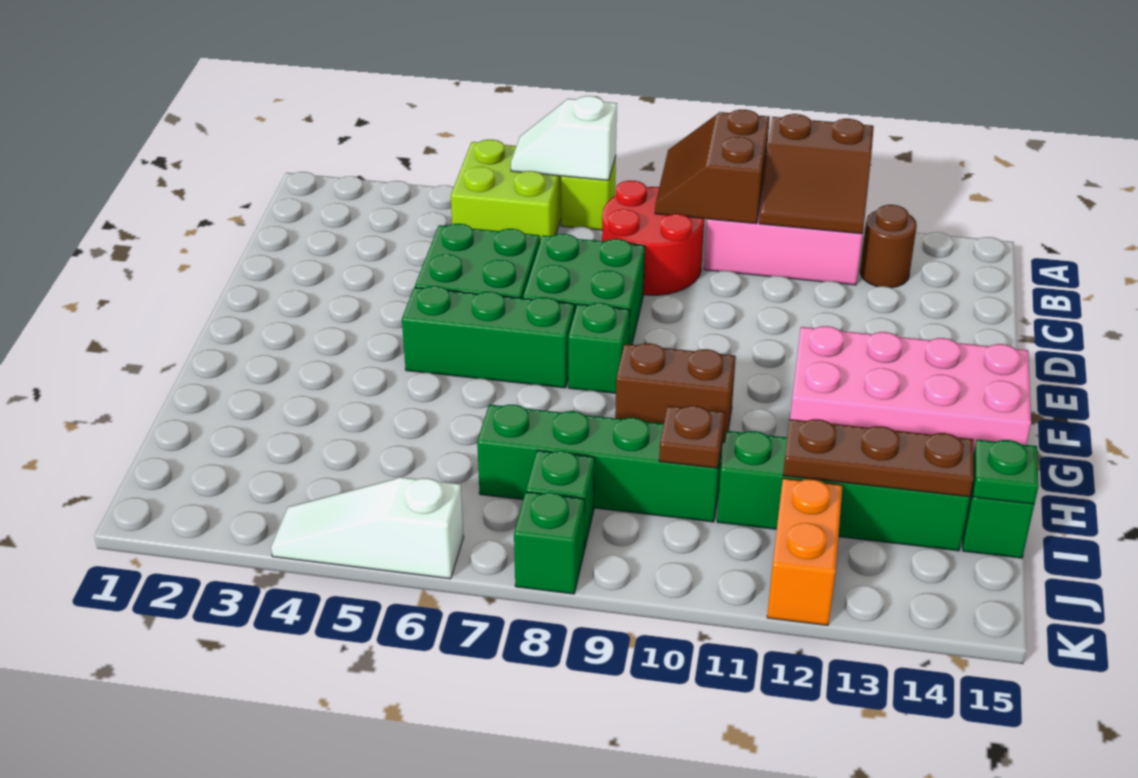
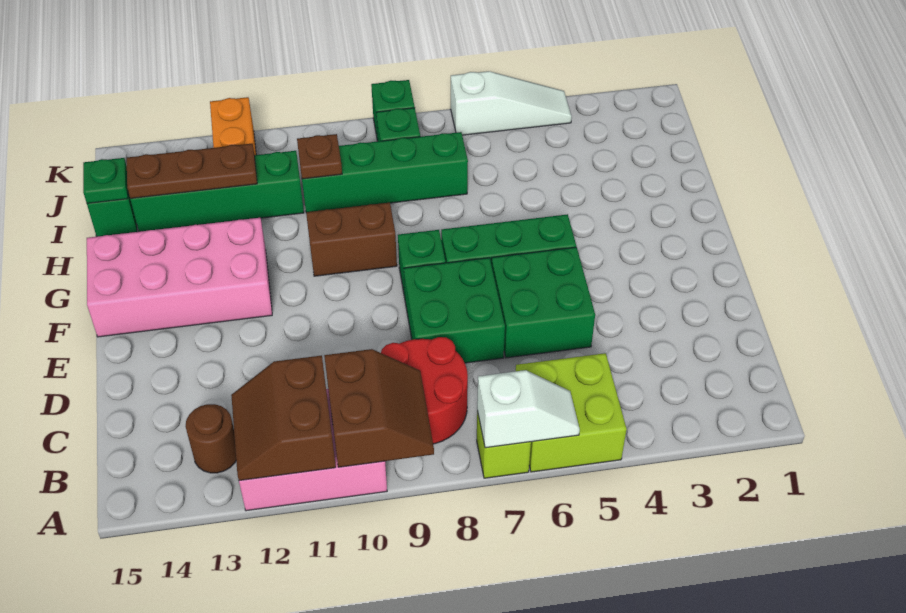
brown 2x2 slope [759,114,874,234] -> brown 2x2 slope turned to [231,355,336,481]

